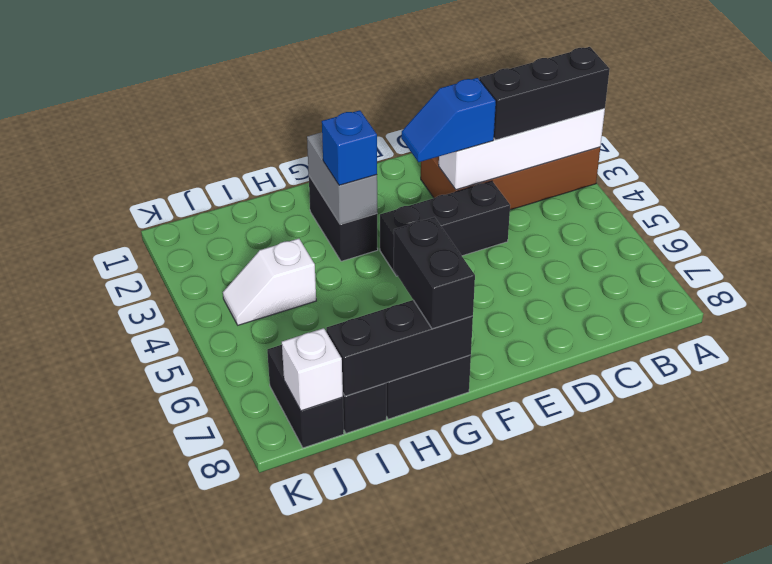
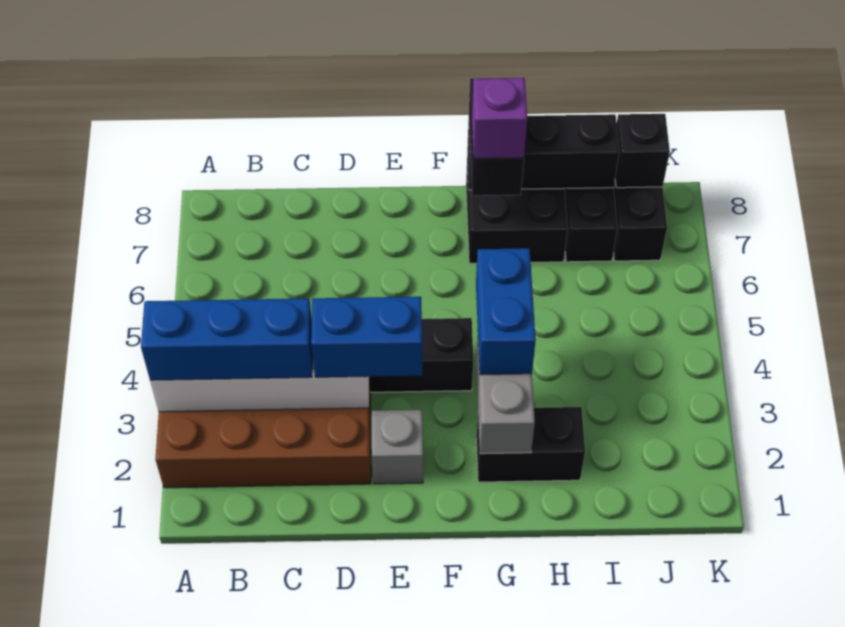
black 1x3 brick [479,47,610,140] -> blue 1x3 brick [141,298,313,380]
blue 1x2 slope [401,78,496,162] -> blue 1x2 brick [311,297,422,377]
none -> grey 1x1 brick [372,410,423,484]
black 1x2 brick [309,176,378,261] -> black 1x2 brick turned to [476,407,585,482]
blue 1x1 brick [322,110,377,185] -> blue 1x2 brick [476,248,536,375]
none -> purple 1x1 brick [472,78,527,159]
white 1x2 slope [223,239,316,325] -> none
white 1x1 brick [282,328,343,411] -> black 1x1 brick [615,114,670,188]

